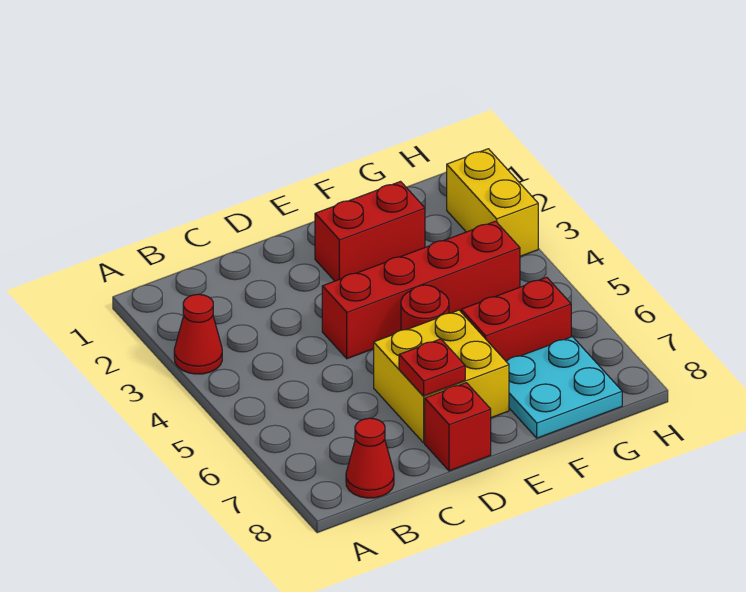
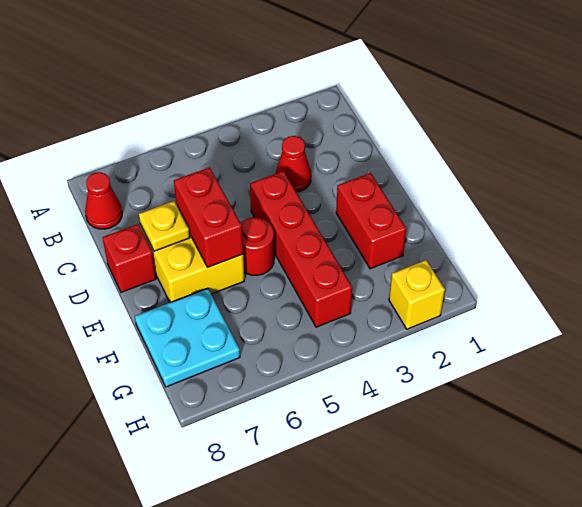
red 1x1 cone [174,294,222,374] -> red 1x1 cone moved to [276,136,311,192]
red 1x1 plate [399,339,465,396] -> yellow 1x1 plate [139,201,190,251]
red 1x2 brick [461,277,571,361] -> red 1x2 brick moved to [174,168,243,267]
yellow 1x2 brick [447,149,538,256] -> yellow 1x1 brick [389,260,445,329]

